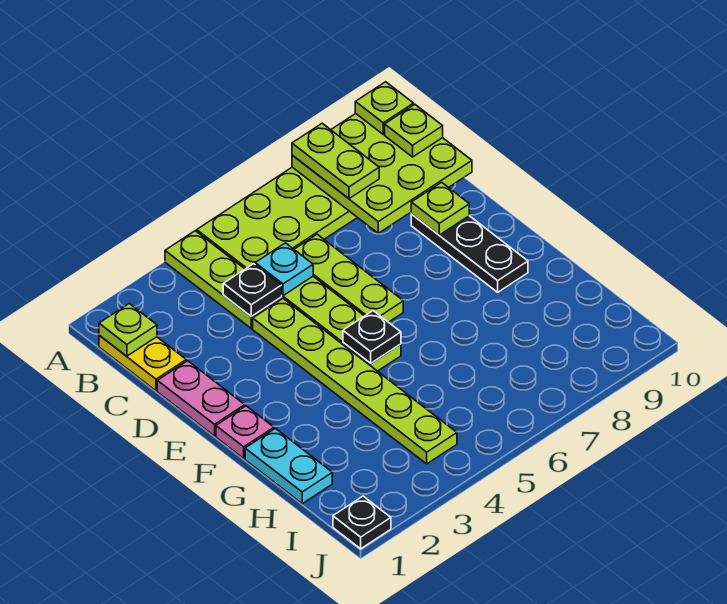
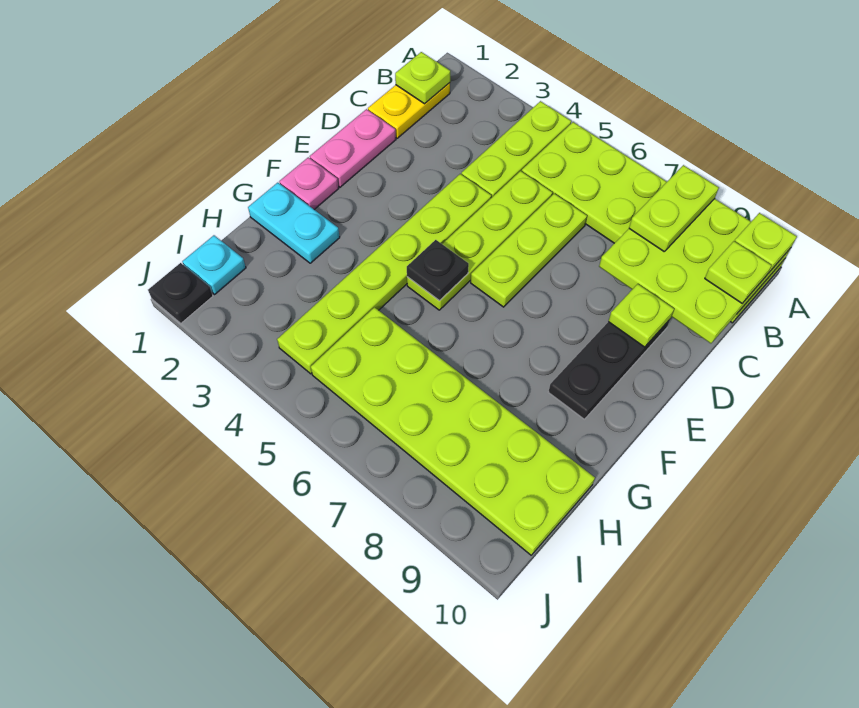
black 1x1 plate [223,264,282,316] -> none
cyan 1x1 plate [255,243,313,296] -> cyan 1x1 plate moved to [182,235,246,294]
cyan 1x2 plate [245,428,332,504] -> cyan 1x2 plate turned to [248,183,340,263]
none -> lime 2x6 plate [311,307,595,555]

